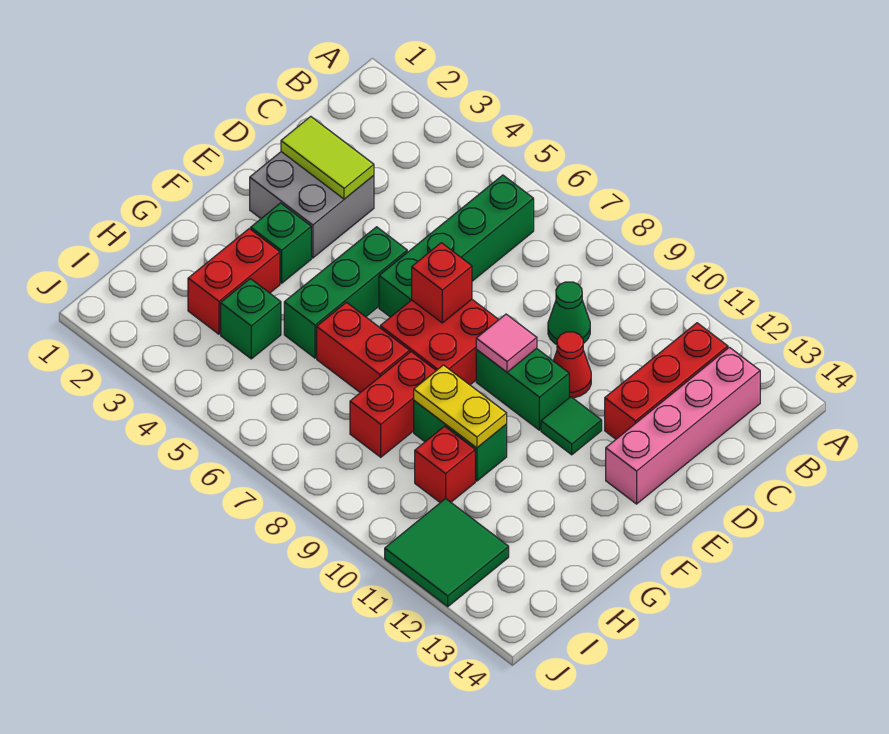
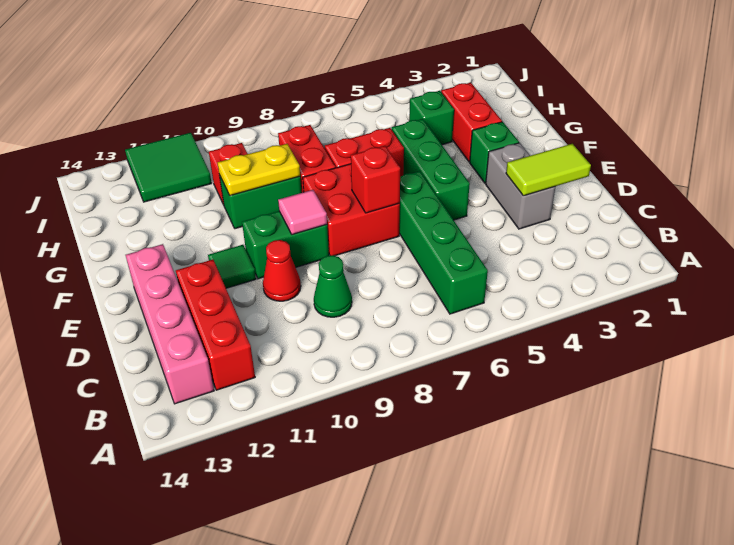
grey 2x2 brick [250,152,374,258] -> grey 1x2 brick [486,143,555,229]

